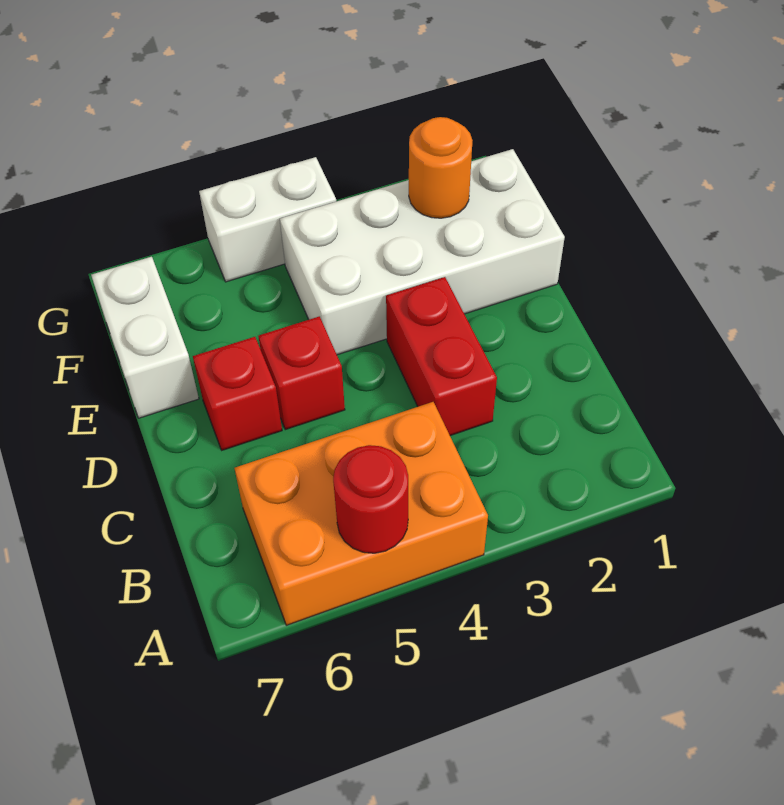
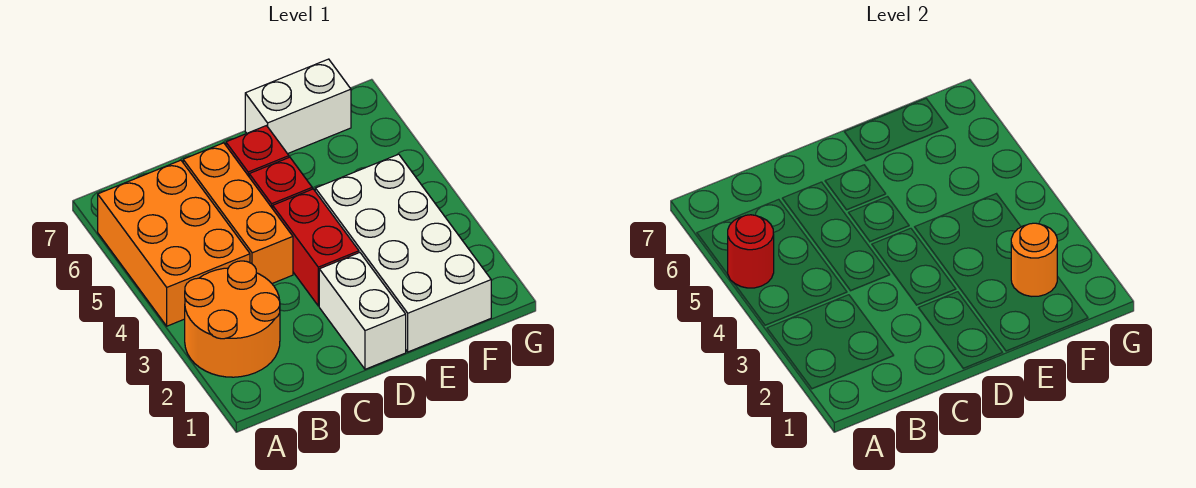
none -> orange 2x2 round brick [185,261,280,377]
red 1x2 brick [386,277,497,436] -> red 1x2 brick turned to [273,189,359,306]
none -> orange 1x3 brick [183,143,293,283]
white 1x2 brick [199,157,336,282] -> white 1x2 brick moved to [319,253,406,369]

